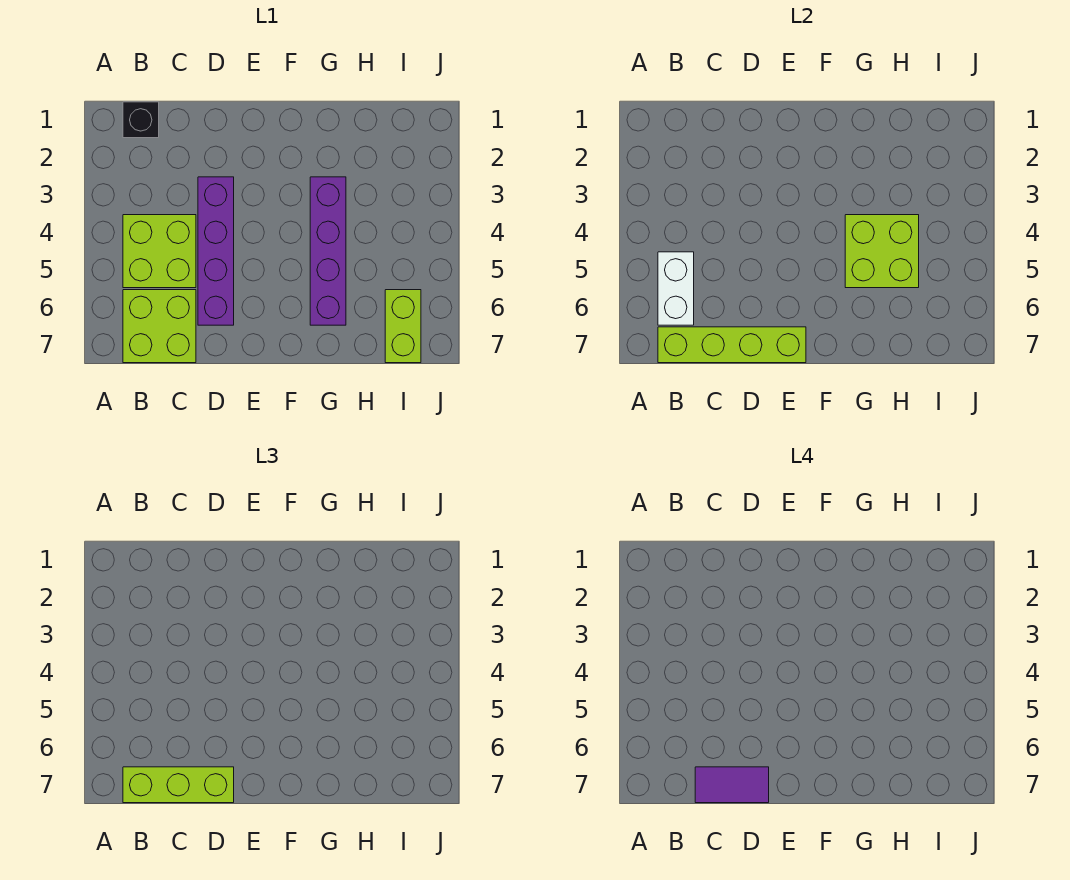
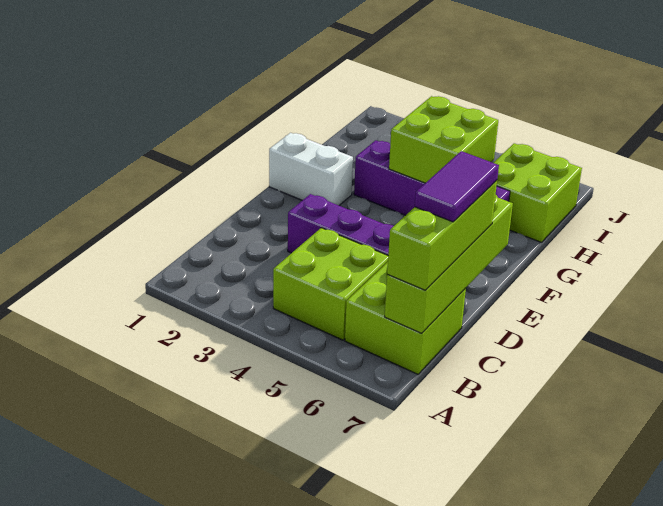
black 1x1 brick [123,102,159,138] -> none
white 1x2 brick [658,252,694,325] -> white 1x2 brick moved to [269,133,353,205]
lime 1x2 brick [385,290,421,363] -> lime 2x2 brick [494,143,582,242]

